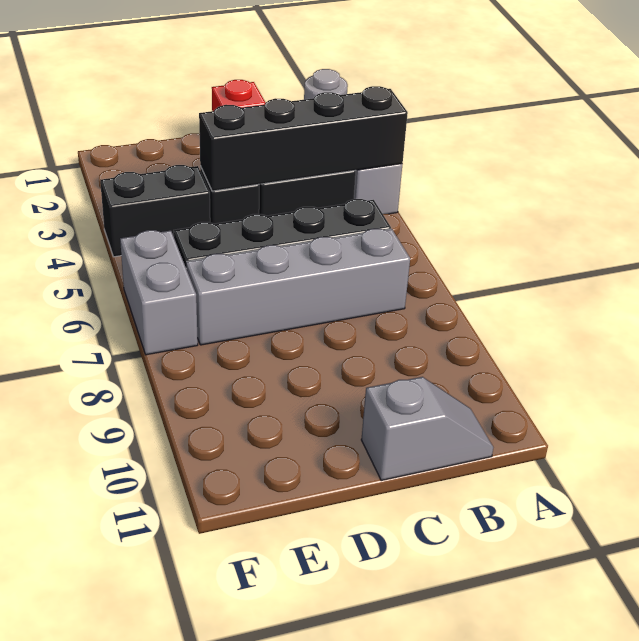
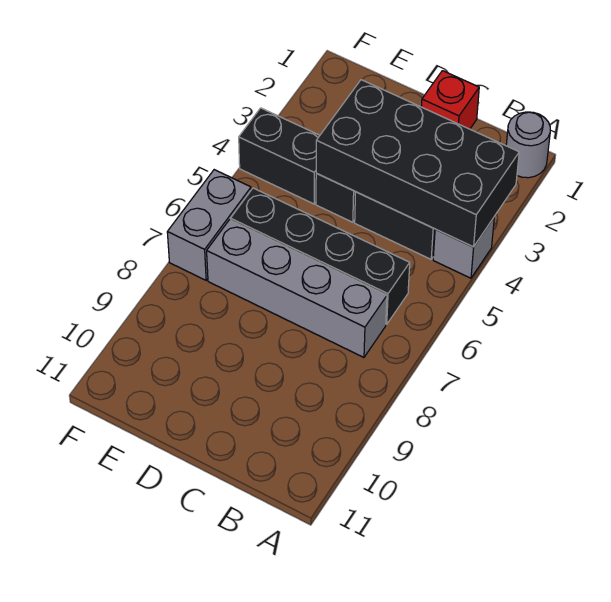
black 1x4 brick [199,86,408,191] -> black 2x4 brick [316,80,519,247]
grey 1x2 slope [361,377,493,481] -> none

